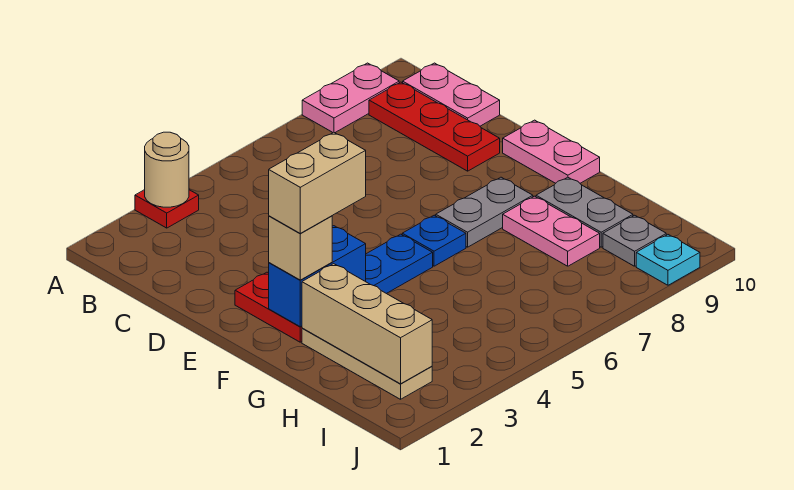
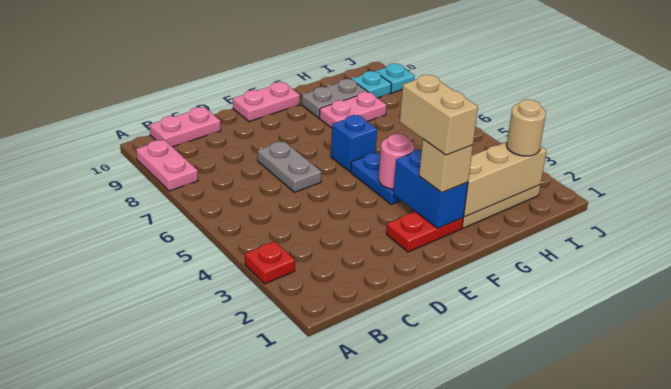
tan 1x1 round brick [145,132,189,207] -> tan 1x1 round brick moved to [507,99,546,156]
red 1x3 plate [369,82,500,171] -> none
none -> pink 1x1 round brick [378,134,414,189]
blue 1x1 plate [402,215,466,266] -> blue 1x1 brick [331,115,377,171]
grey 1x2 plate [436,177,533,247] -> grey 1x2 plate moved to [258,141,321,192]
grey 1x1 plate [603,215,666,266] -> cyan 1x1 plate [351,71,392,98]

